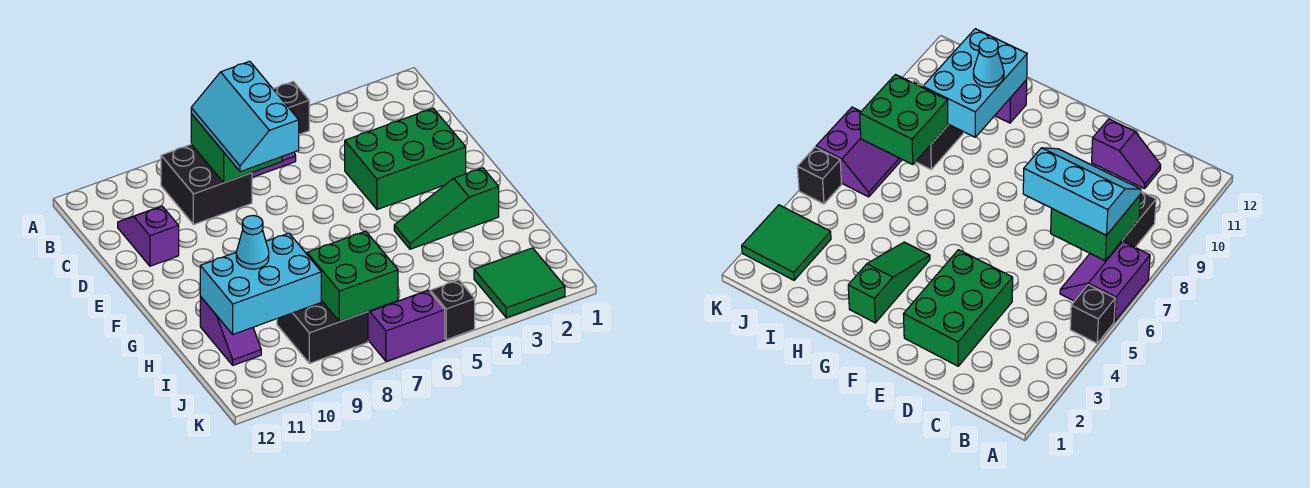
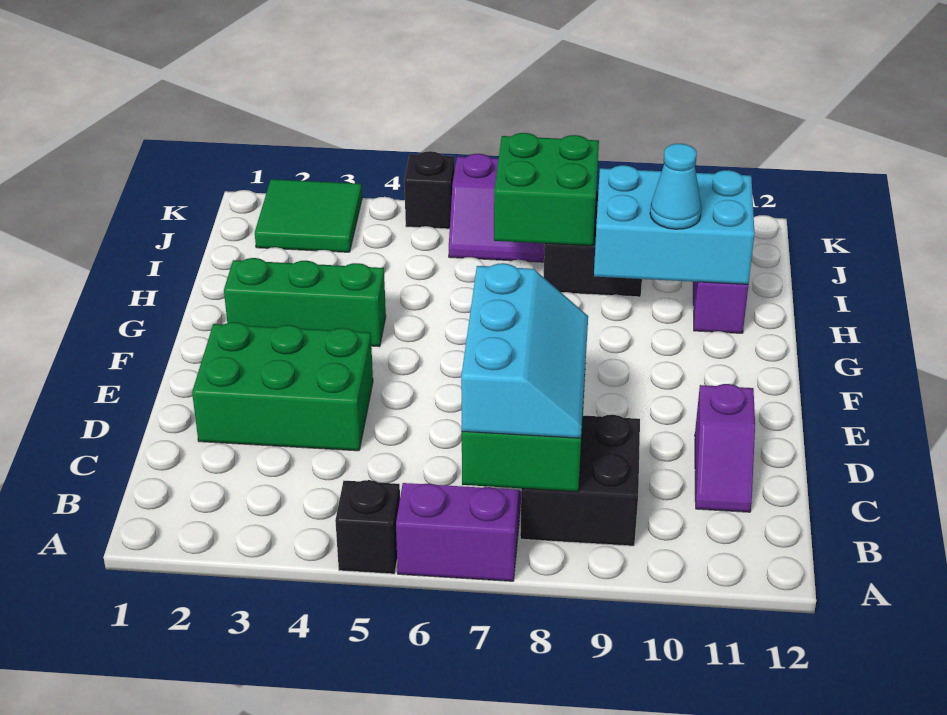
green 1x3 slope [394,168,499,249] -> green 1x3 brick [224,258,386,347]

